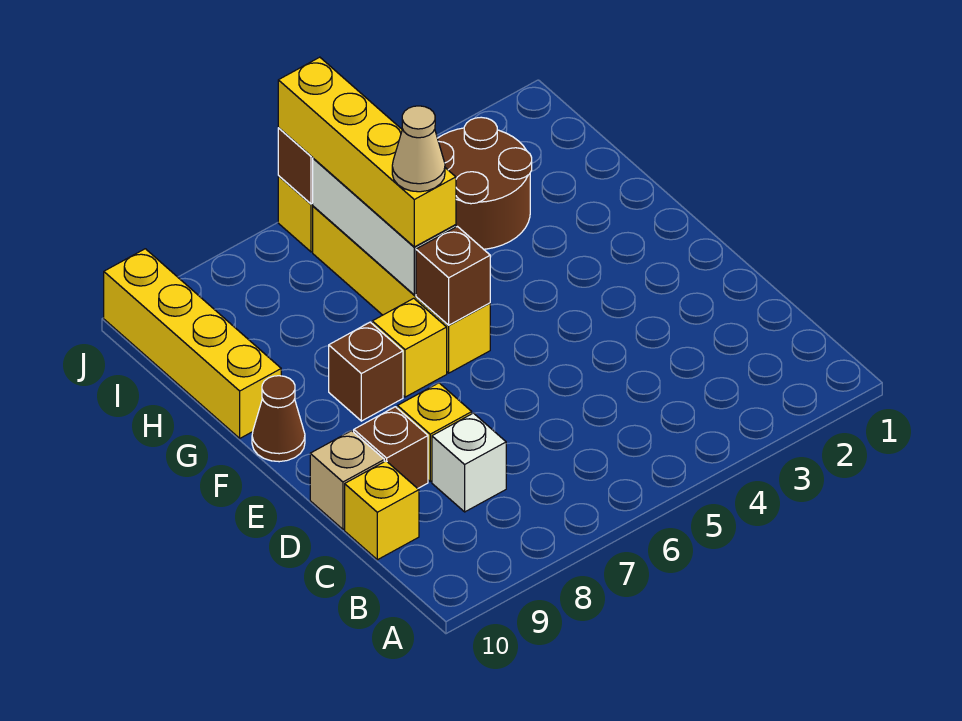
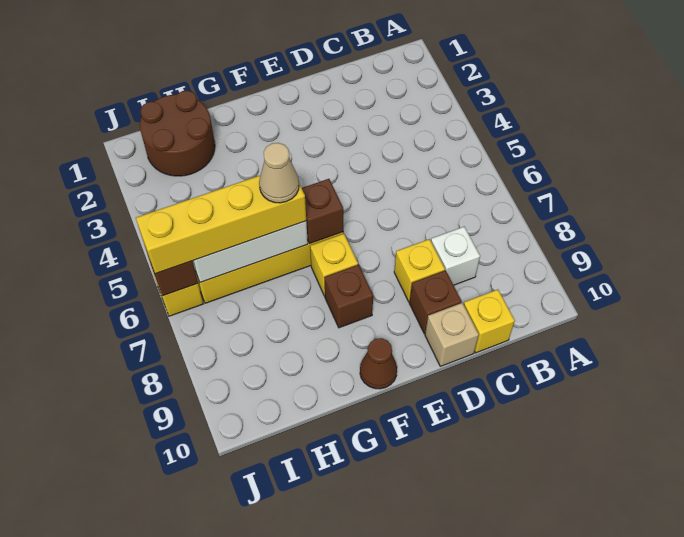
yellow 1x4 brick [104,249,281,438] -> none
brown 2x2 round brick [438,117,532,249] -> brown 2x2 round brick moved to [140,91,215,176]

